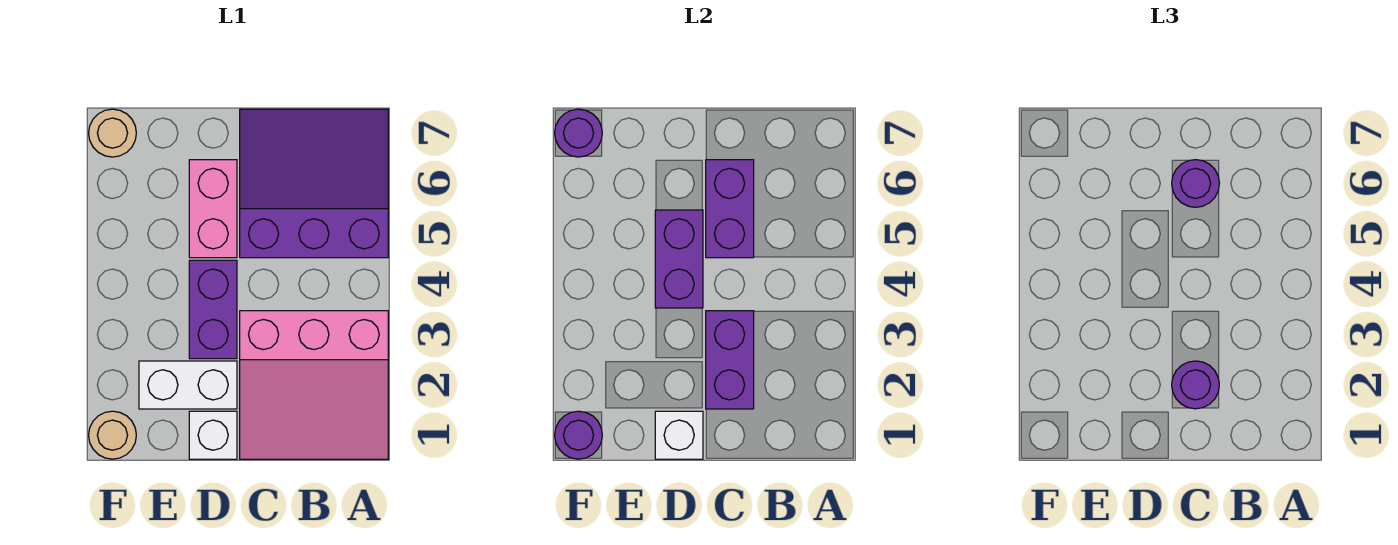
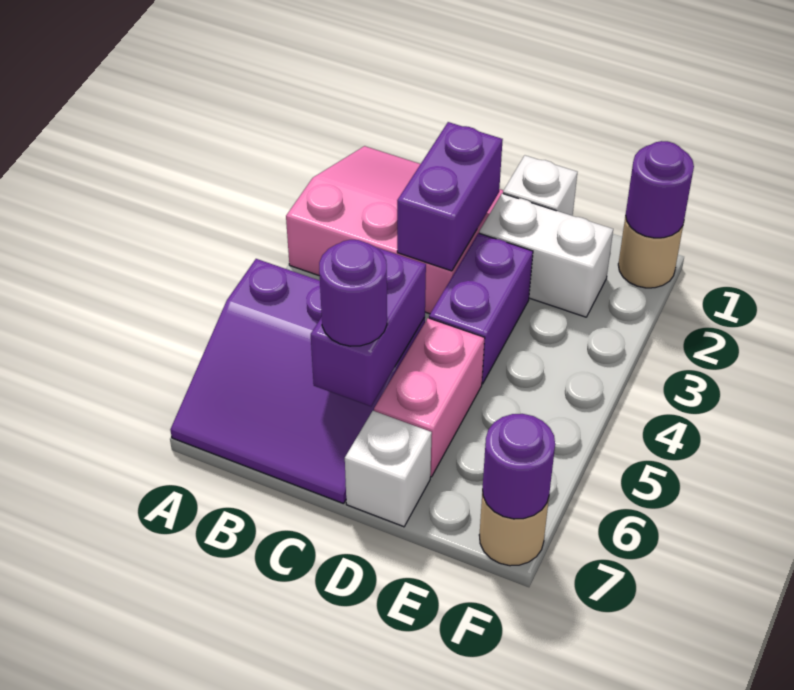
purple 1x1 round brick [1172,361,1219,409] -> none
white 1x1 brick [655,411,703,459] -> white 1x1 brick moved to [345,411,432,527]
purple 1x2 brick [655,210,703,308] -> none

